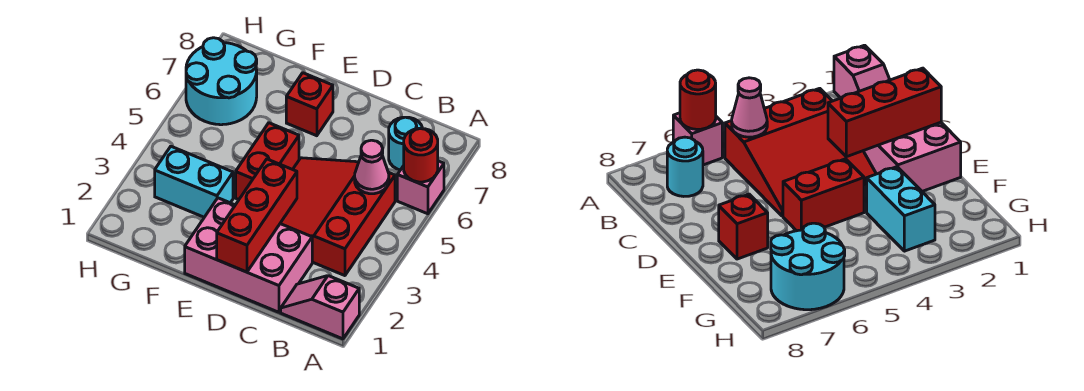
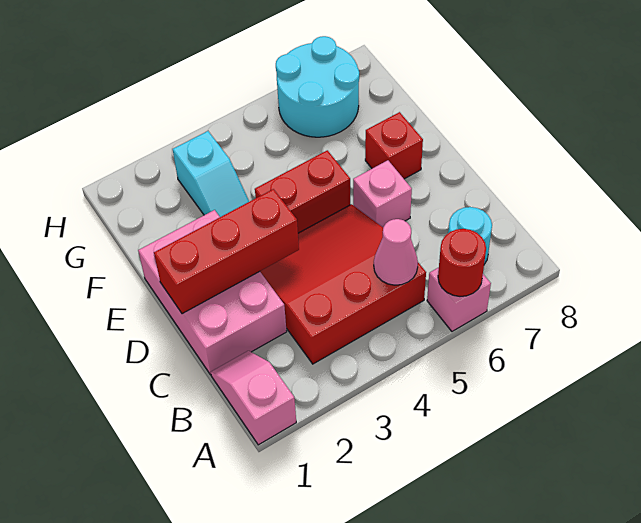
none -> pink 1x1 brick [353,160,412,227]
cyan 1x2 brick [155,146,233,217] -> cyan 1x2 slope [173,131,249,217]

